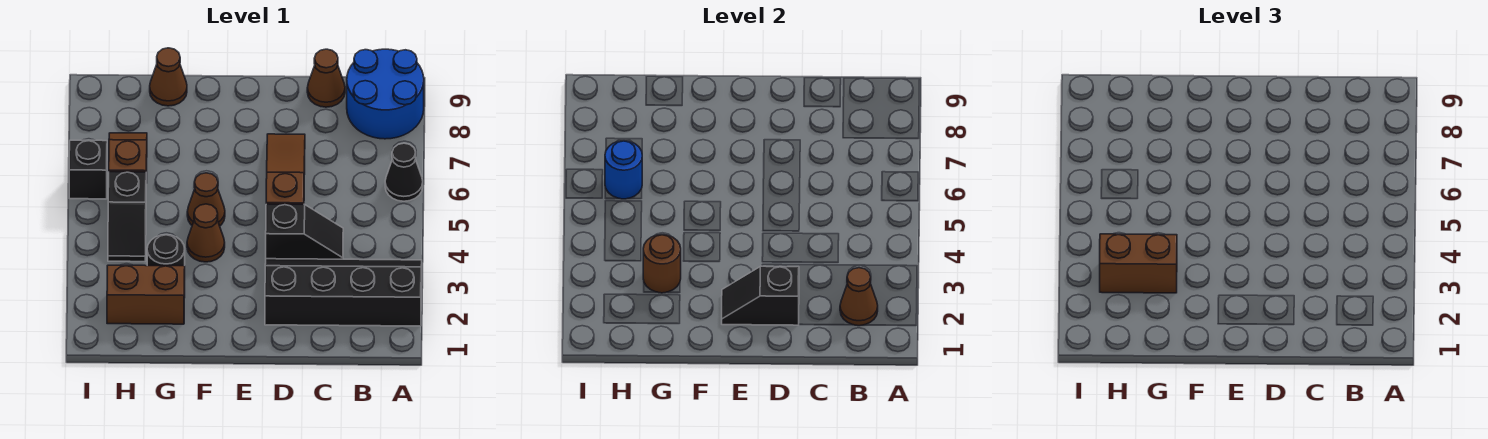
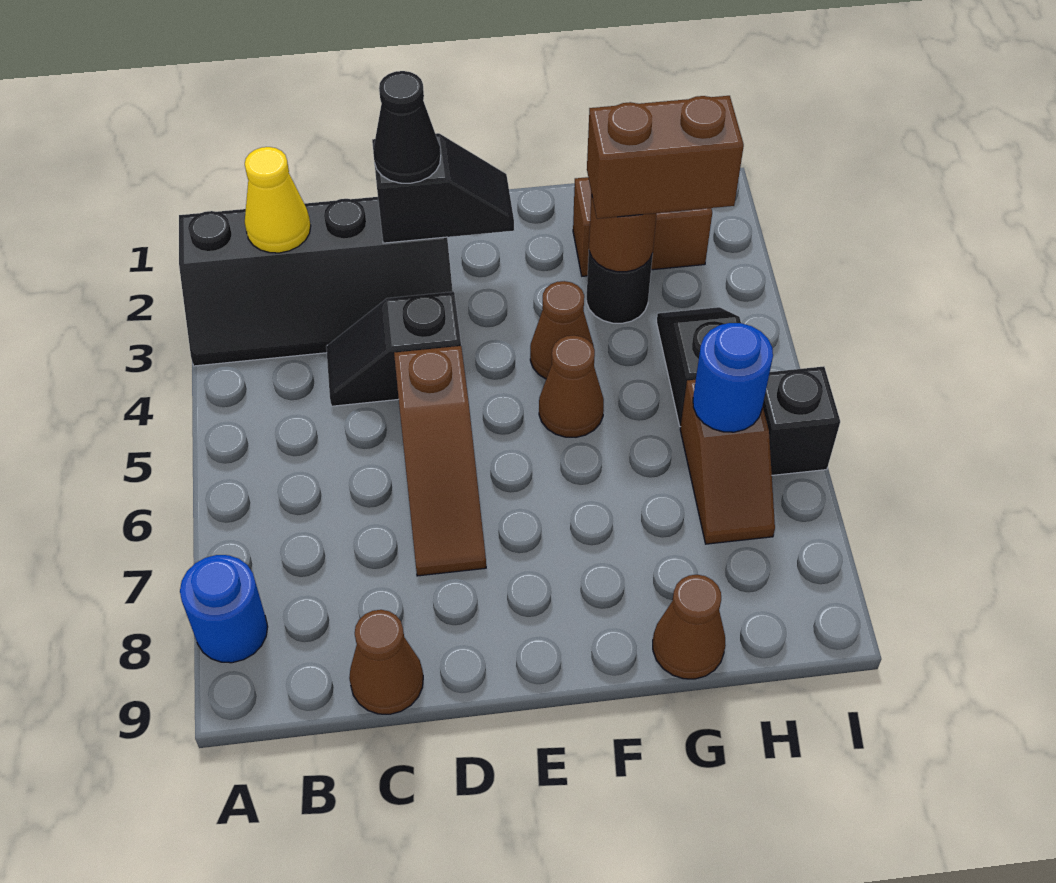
black 1x1 cone [385,143,423,201] -> black 1x1 cone moved to [373,71,441,183]
blue 2x2 round brick [347,49,424,139] -> blue 1x1 round brick [180,555,268,663]
brown 1x1 cone [840,268,878,326] -> yellow 1x1 cone [245,147,311,253]

